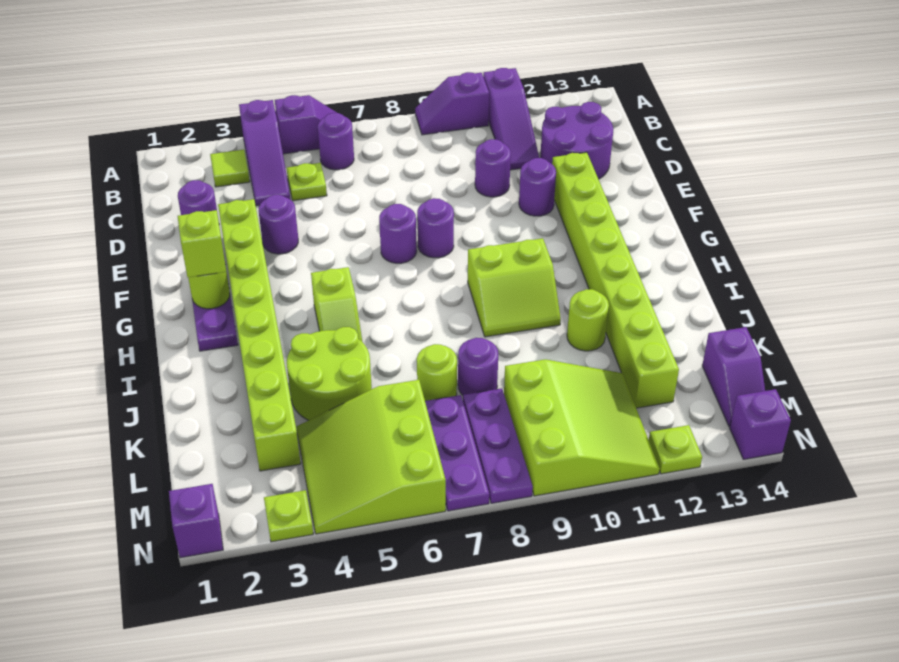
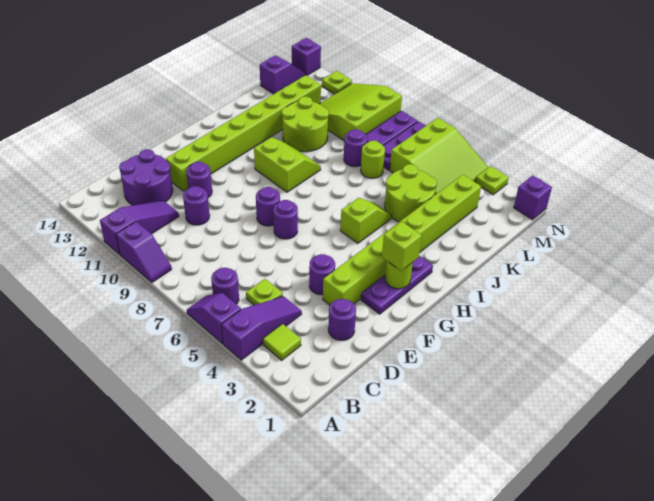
lime 1x1 round brick [567,289,609,351] -> lime 2x2 round brick [282,97,329,152]

